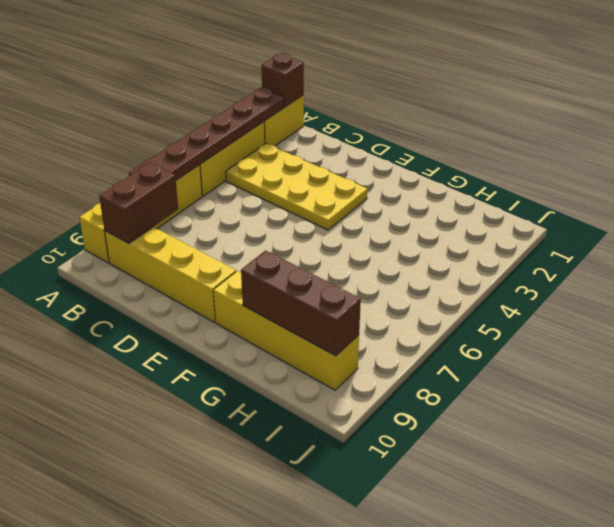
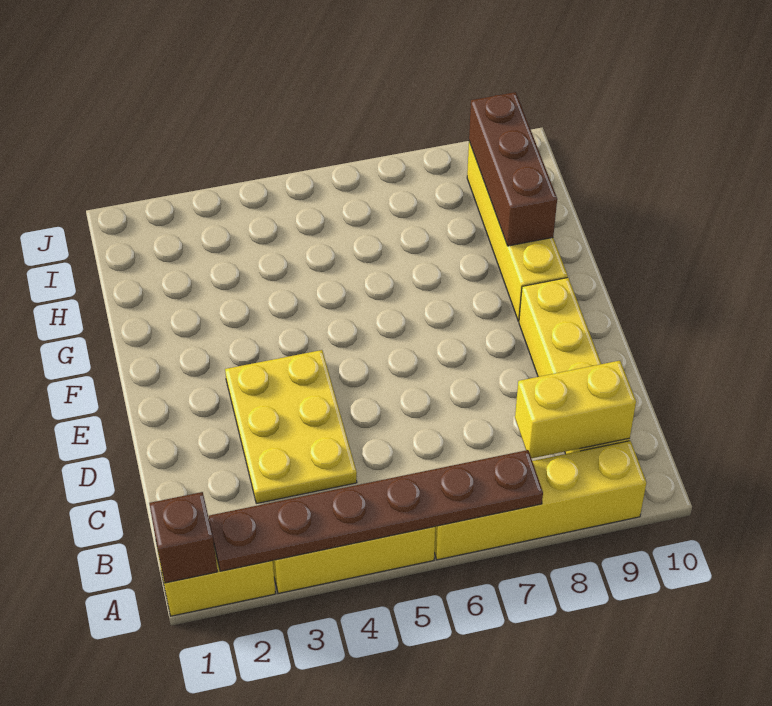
yellow 2x4 plate [226,143,367,230] -> yellow 2x3 plate [225,350,357,504]
brown 1x2 brick [99,163,178,243] -> yellow 1x2 brick [515,361,636,458]

